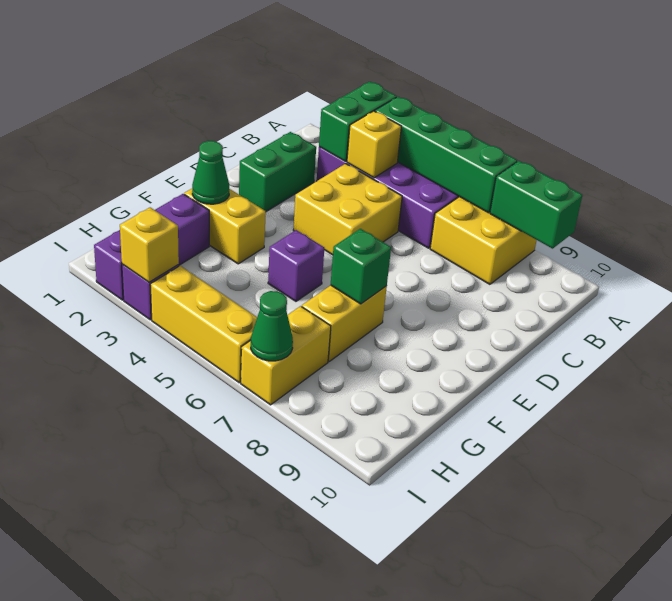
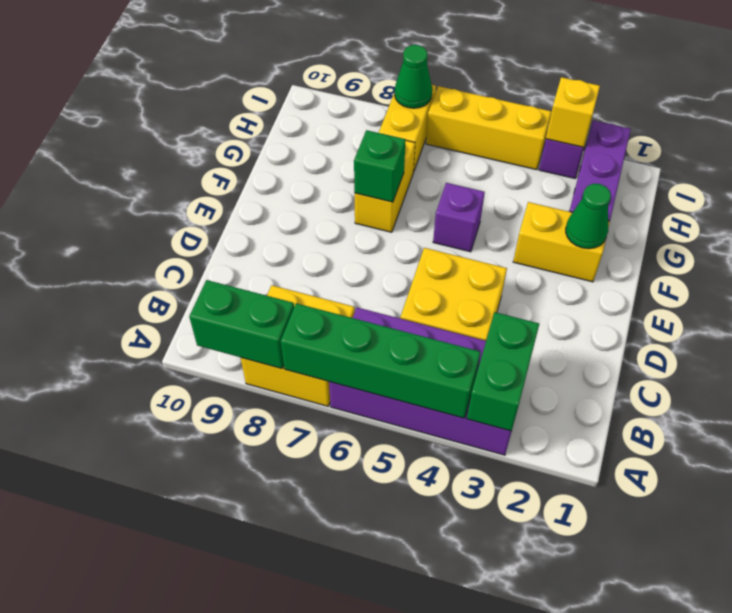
yellow 1x1 brick [347,111,401,178] -> none
green 1x2 brick [239,132,316,212] -> none

